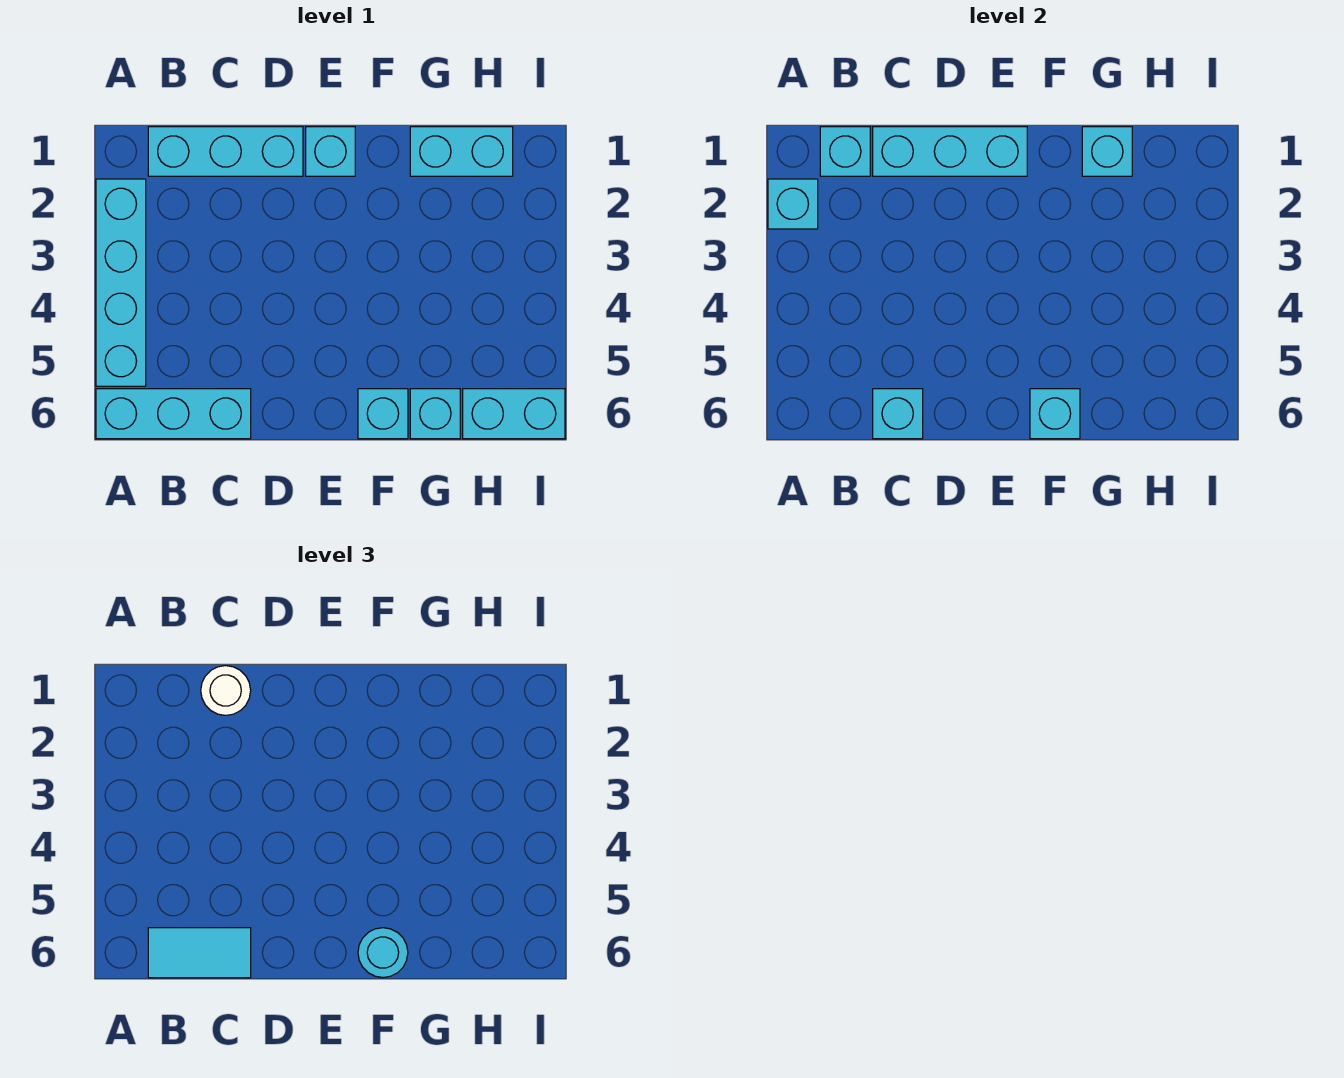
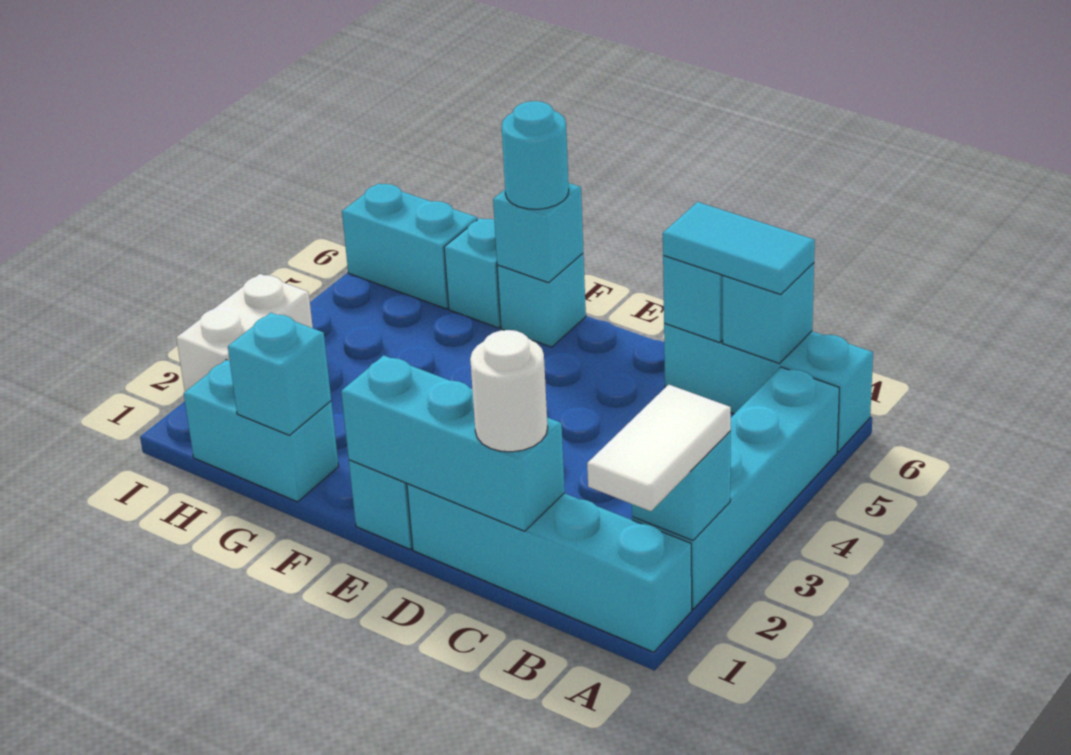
none -> white 1x2 tile [587,385,731,511]
cyan 1x3 brick [148,127,303,176] -> cyan 1x4 brick [407,484,692,652]
cyan 1x1 brick [820,127,870,176] -> cyan 1x1 brick moved to [723,263,814,363]
none -> white 1x2 brick [176,274,313,391]

